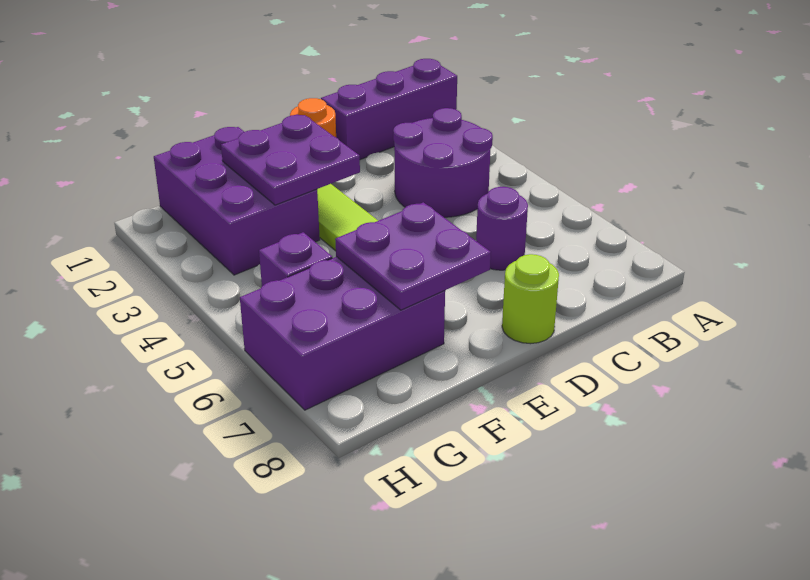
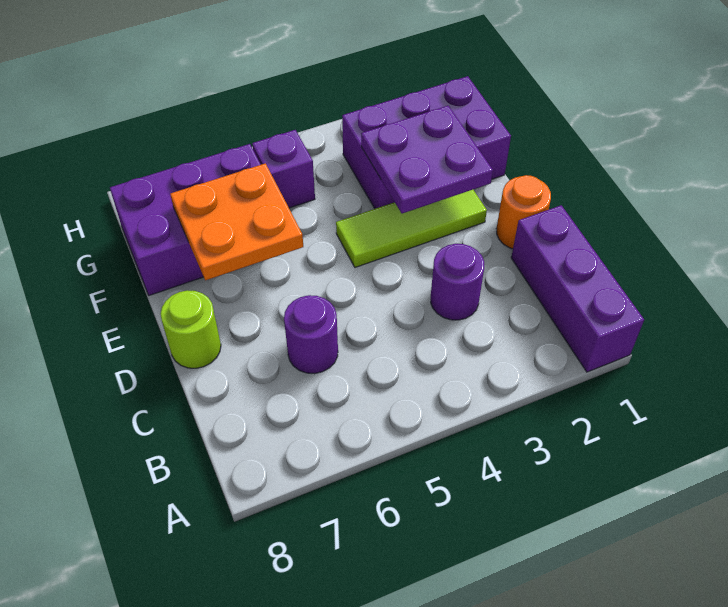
purple 2x2 round brick [393,108,493,217] -> purple 1x1 round brick [431,244,484,320]
purple 2x2 plate [335,202,491,310] -> orange 2x2 plate [170,163,303,280]
purple 2x3 brick [240,257,445,410] -> purple 2x3 brick turned to [110,144,261,295]

